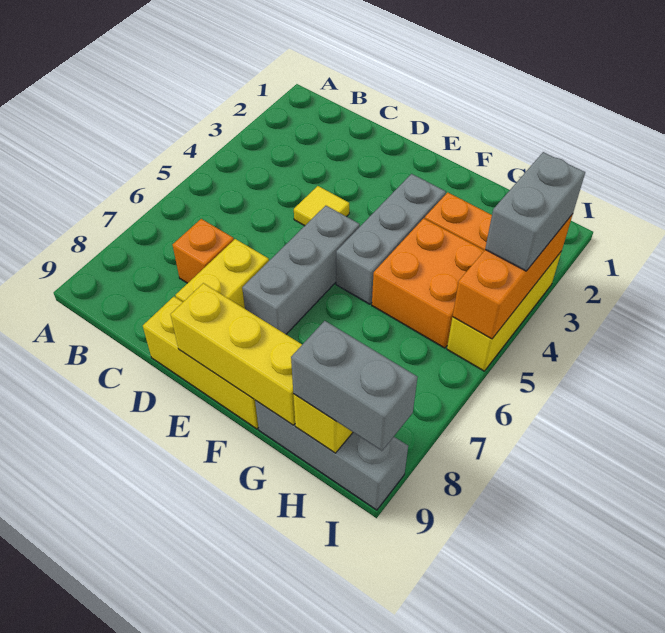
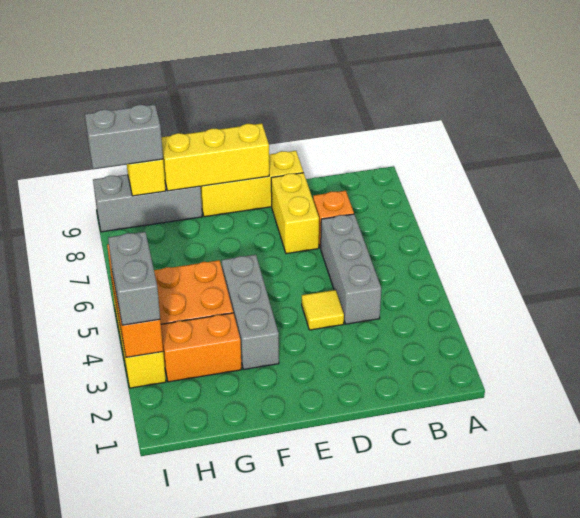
grey 1x3 brick [242,206,360,334] -> grey 1x3 brick moved to [321,214,381,324]

